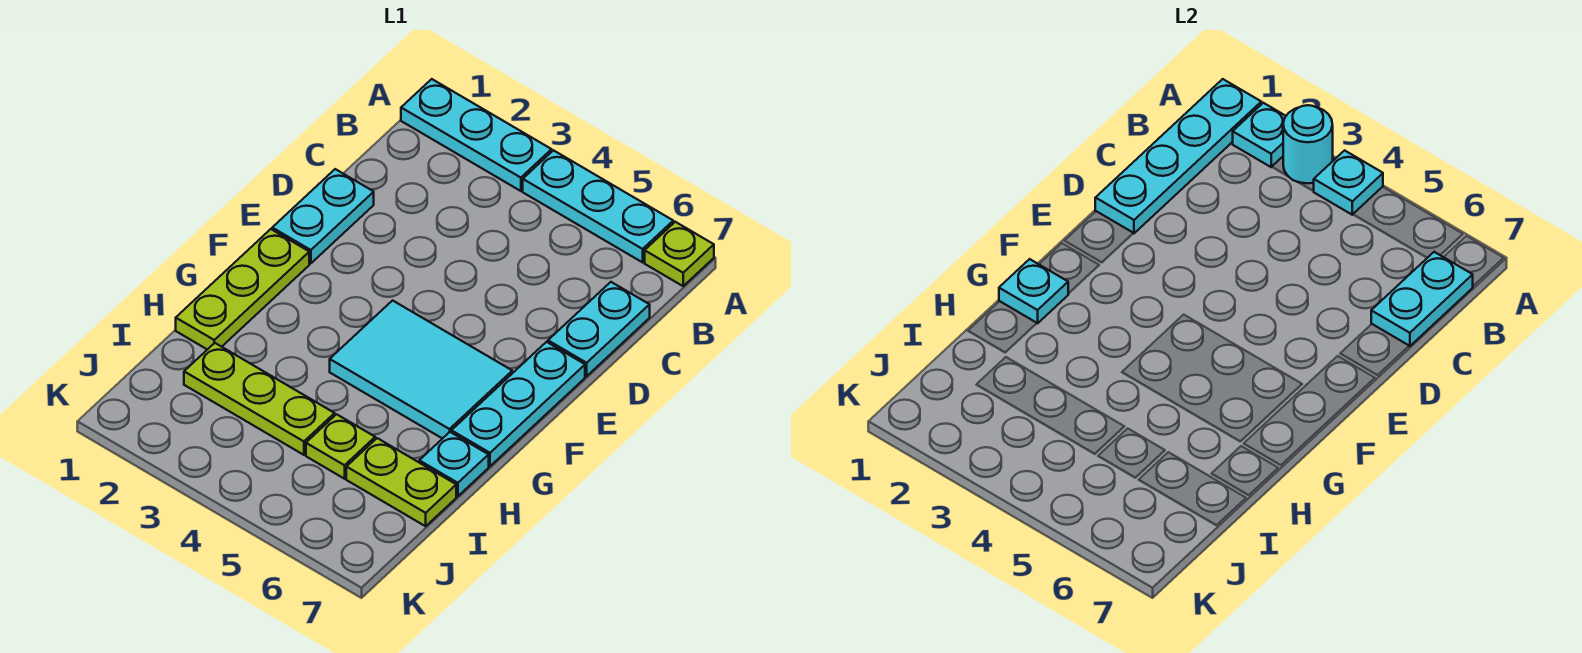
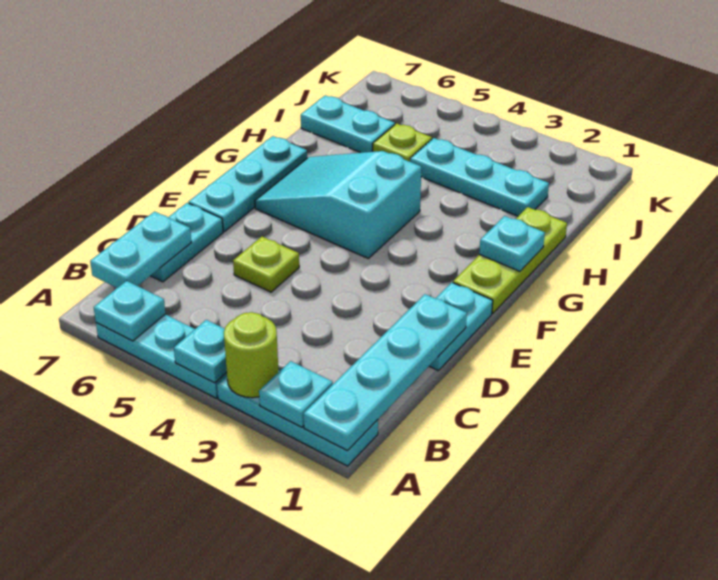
cyan 1x1 round brick [1283,105,1333,183] -> lime 1x1 round brick [224,312,278,398]
lime 1x1 plate [645,222,714,286] -> lime 1x1 plate moved to [233,237,299,292]
cyan 2x3 tile [330,301,512,439] -> cyan 2x3 slope [255,151,421,258]
cyan 1x1 plate [419,432,489,496] -> cyan 1x1 plate moved to [94,281,165,341]
lime 1x3 plate [184,343,335,455] -> cyan 1x3 plate [410,138,549,216]
lime 1x2 plate [346,438,456,526] -> cyan 1x2 plate [301,96,395,153]

